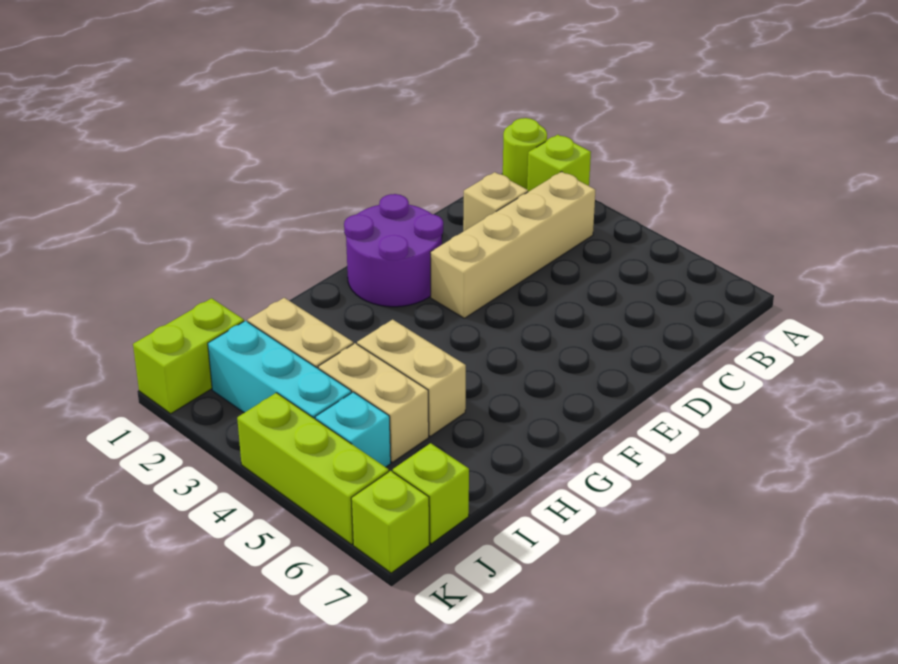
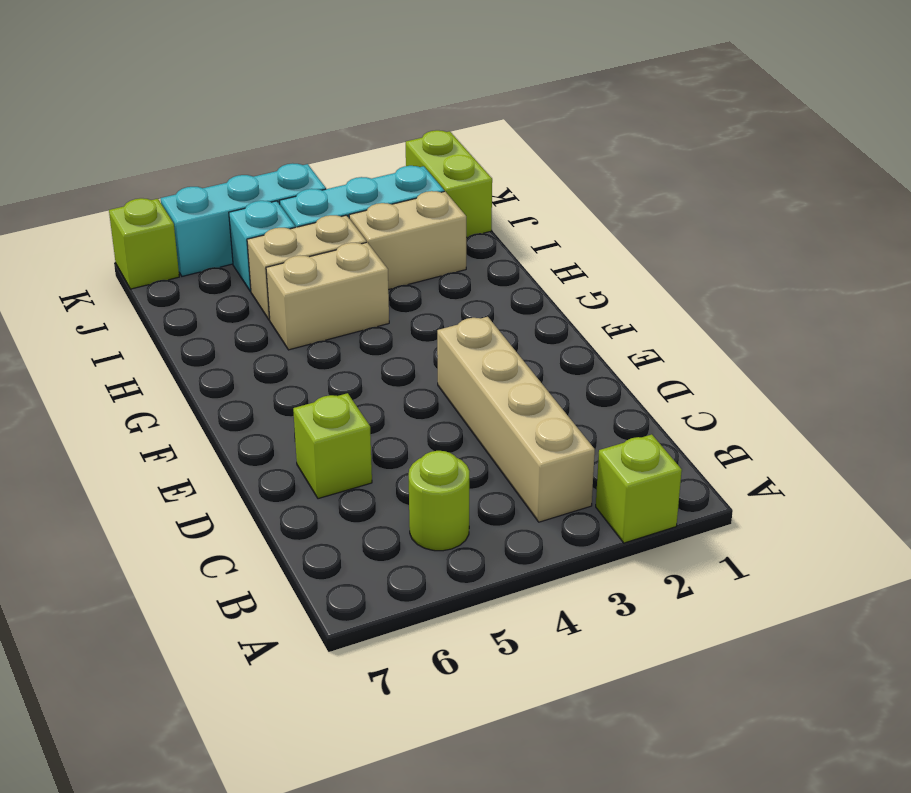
lime 1x1 round brick [503,118,547,189] -> lime 1x1 round brick moved to [409,451,469,551]
tan 1x1 brick [463,172,528,231] -> none
purple 2x2 round brick [344,194,443,307] -> none
lime 1x1 brick [393,443,469,544] -> lime 1x1 brick moved to [293,393,372,499]
lime 1x3 brick [237,393,389,544] -> cyan 1x3 brick [161,163,326,276]

